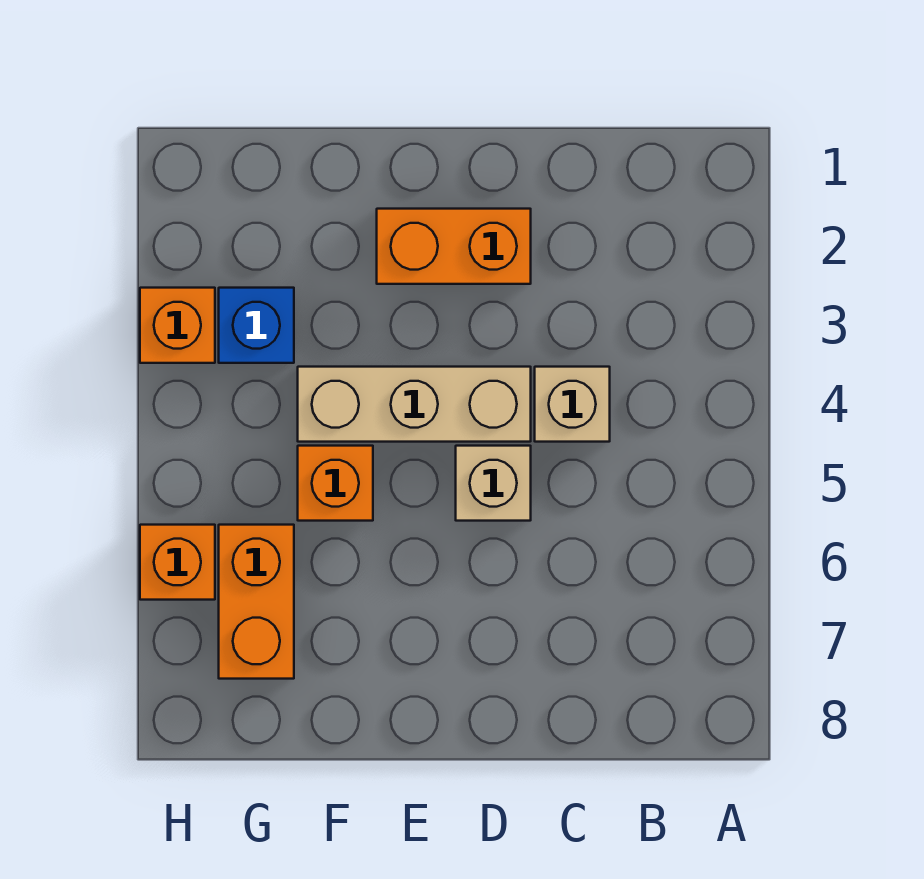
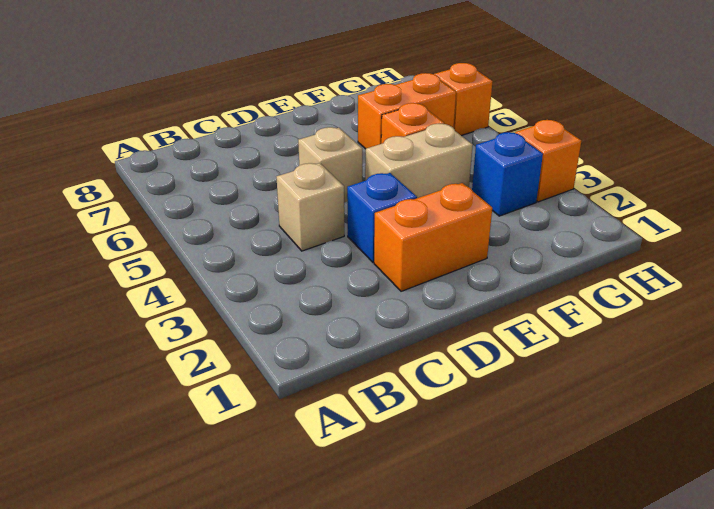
none -> blue 1x1 brick [347,173,417,262]
tan 1x3 brick [298,367,531,442] -> tan 1x2 brick [365,124,473,198]
orange 1x2 brick [219,525,294,679] -> orange 1x2 brick turned to [358,73,456,149]

